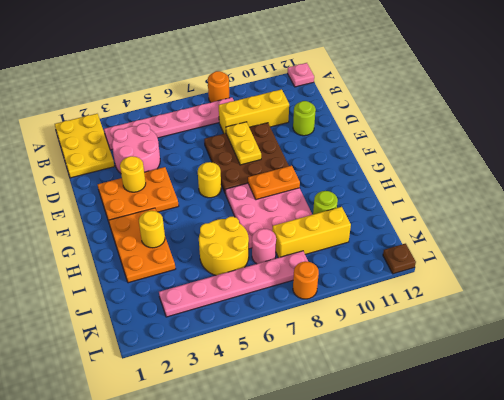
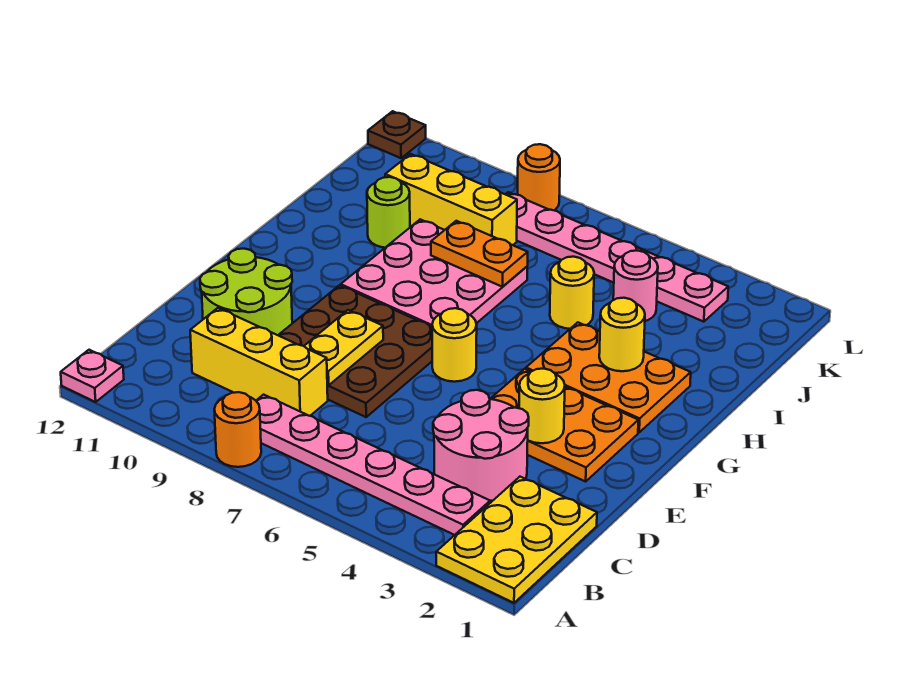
lime 1x1 round brick [293,101,316,136] -> lime 2x2 round brick [200,249,292,335]
orange 2x3 plate [109,208,175,283] -> orange 2x3 plate turned to [526,322,691,432]
orange 1x2 plate [248,166,300,200] -> orange 1x2 plate moved to [431,221,528,287]
yellow 2x2 round brick [199,217,249,275] -> yellow 1x1 round brick [550,257,594,329]
pink 1x1 round brick [252,229,276,264] -> pink 1x1 round brick moved to [613,251,658,321]

